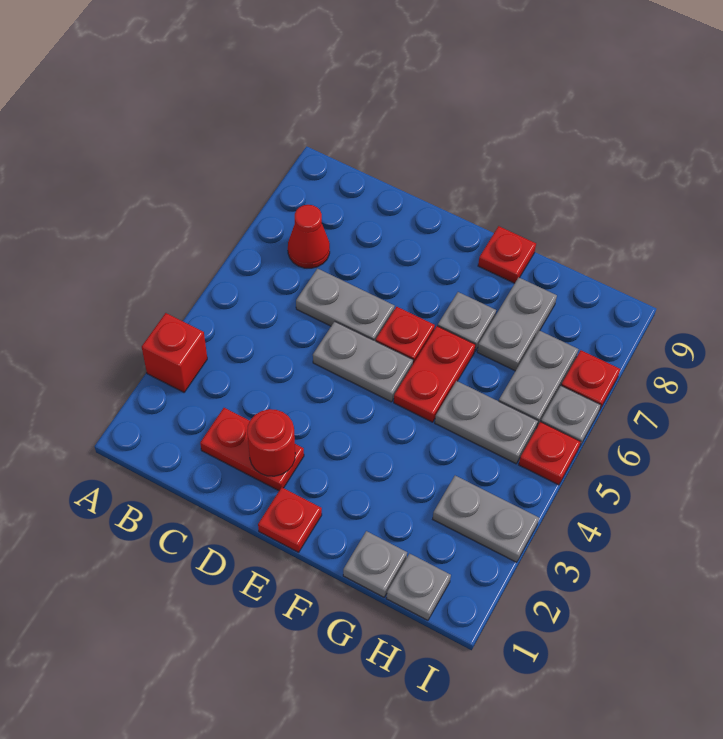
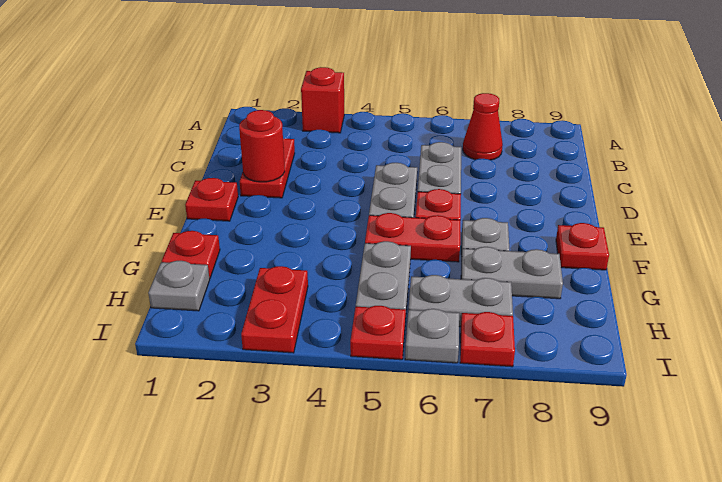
grey 1x1 plate [343,531,407,597] -> red 1x1 plate [162,231,220,279]
grey 1x2 plate [433,476,539,562] -> red 1x2 plate [241,266,308,353]

